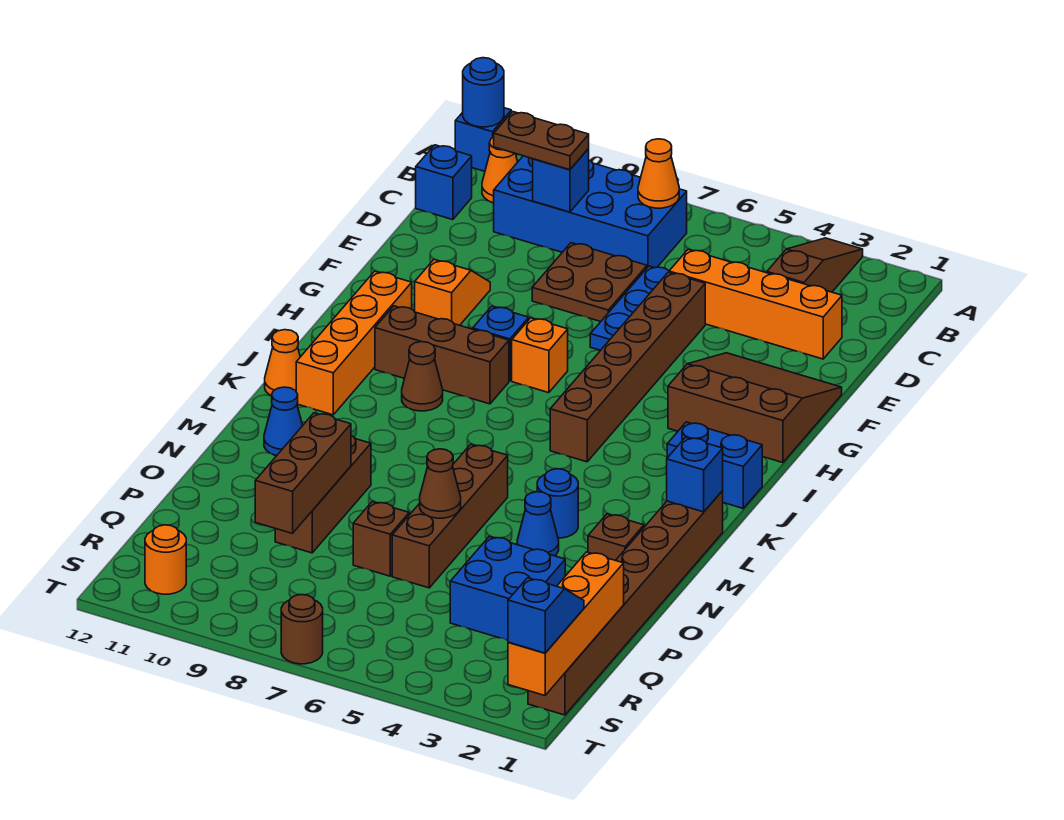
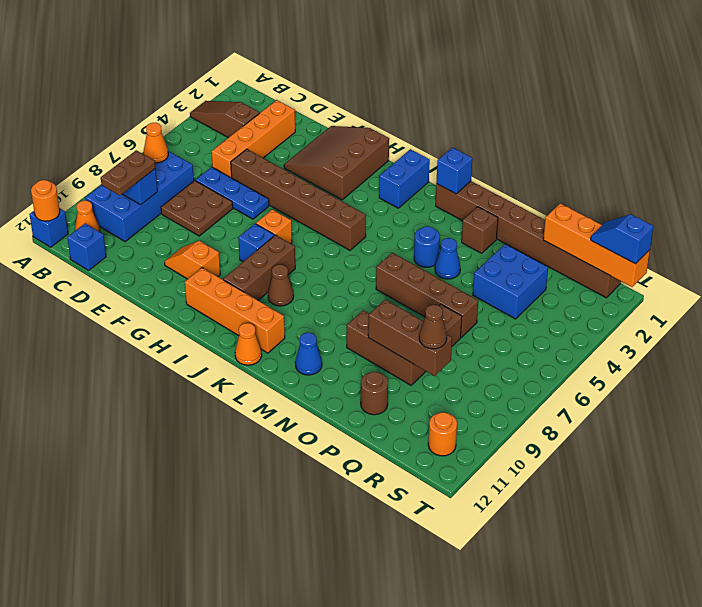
blue 1x1 round brick [463,58,504,127] -> orange 1x1 round brick [31,180,60,221]
brown 1x1 cone [420,449,461,518] -> brown 1x1 cone moved to [419,305,447,349]
brown 1x1 round brick [281,595,323,664] -> brown 1x1 round brick moved to [361,372,388,415]

